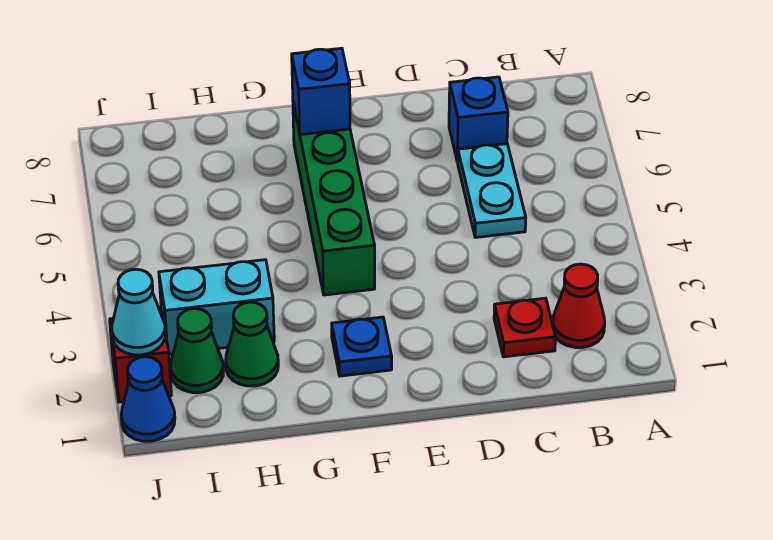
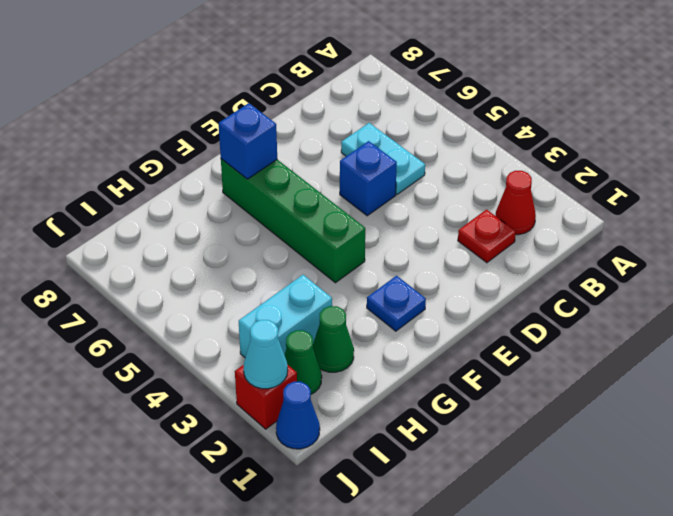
blue 1x1 brick [449,77,508,161] -> blue 1x1 brick moved to [340,141,397,216]

